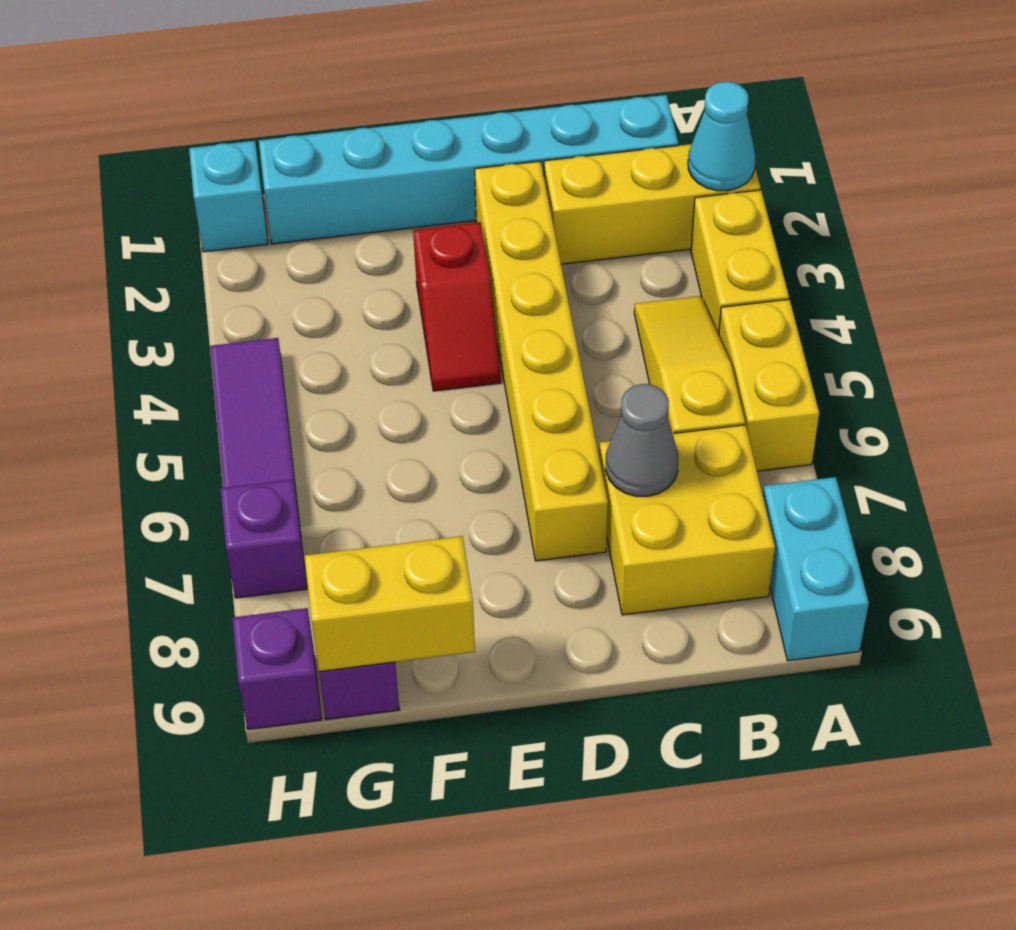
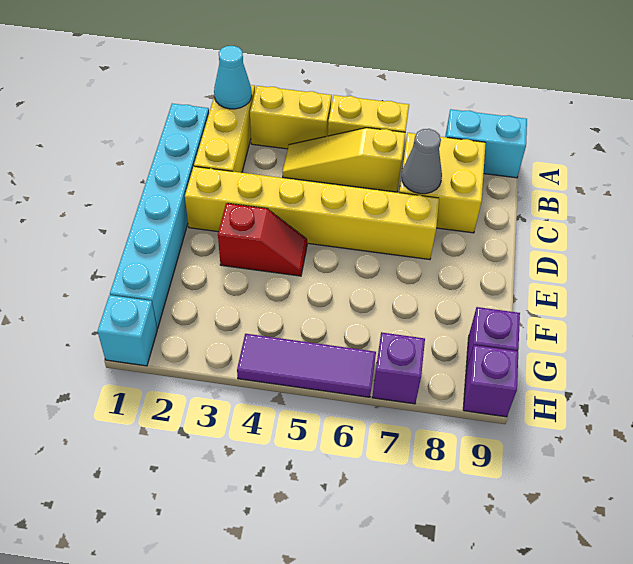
yellow 1x2 brick [304,536,475,672] -> none

